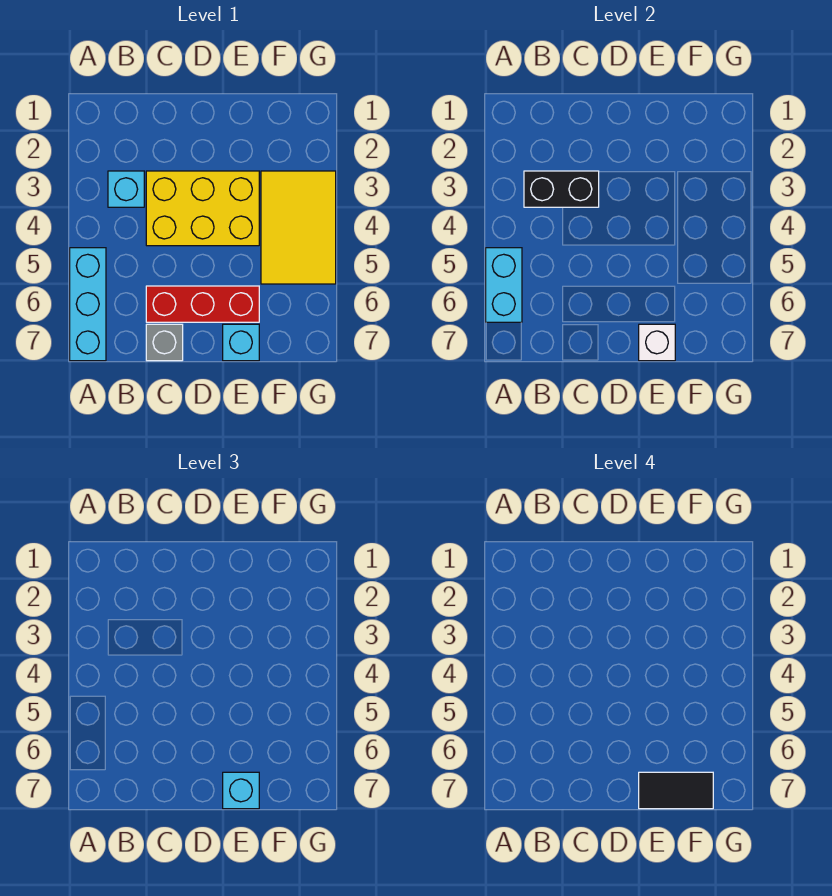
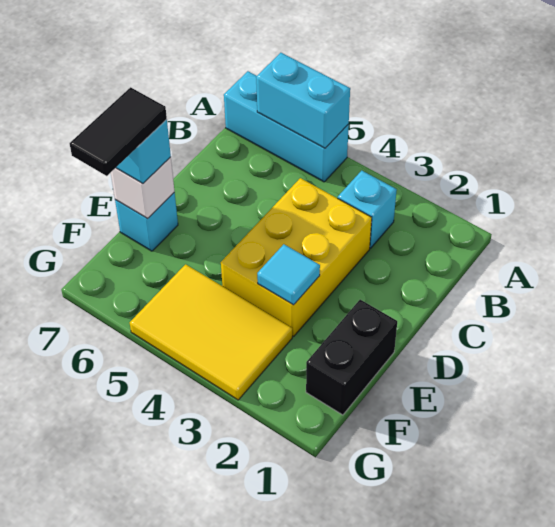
black 1x2 brick [524,171,599,207] -> black 1x2 brick moved to [306,300,397,415]
red 1x3 brick [146,286,259,322] -> none
grey 1x1 brick [146,324,183,361] -> none
none -> cyan 1x1 tile [257,244,320,305]

